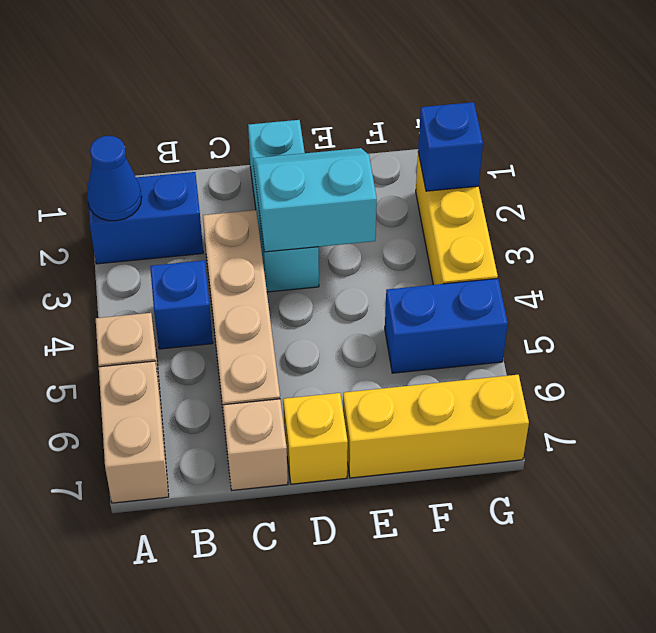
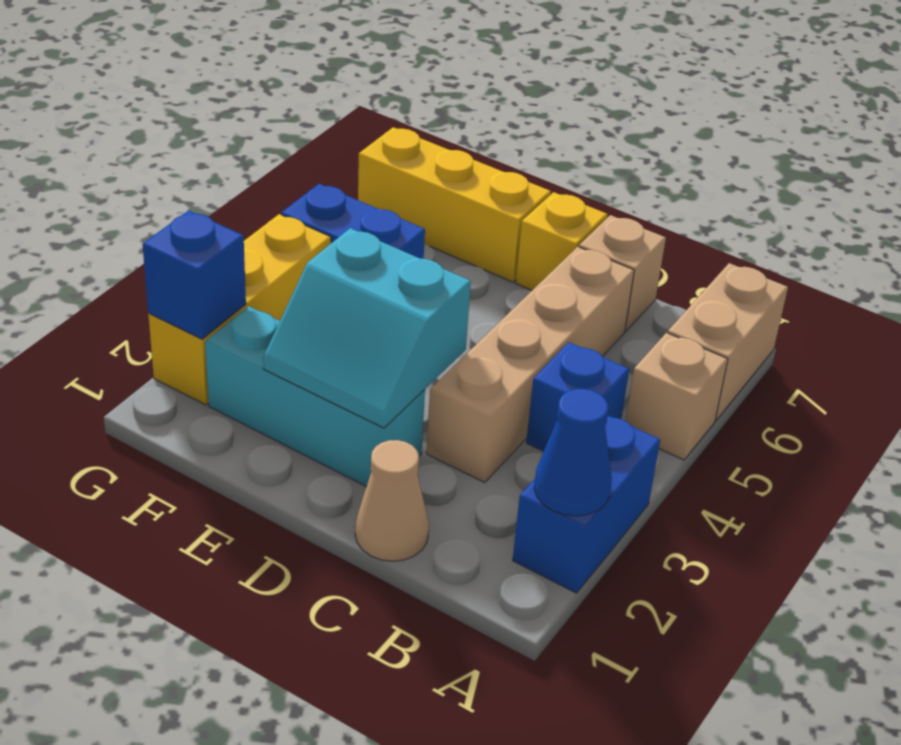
blue 1x2 brick [87,172,203,264] -> blue 1x2 brick turned to [513,416,660,593]
none -> tan 1x1 cone [355,440,429,561]
cyan 1x3 brick [248,120,319,292] -> cyan 1x3 brick turned to [205,306,425,487]

